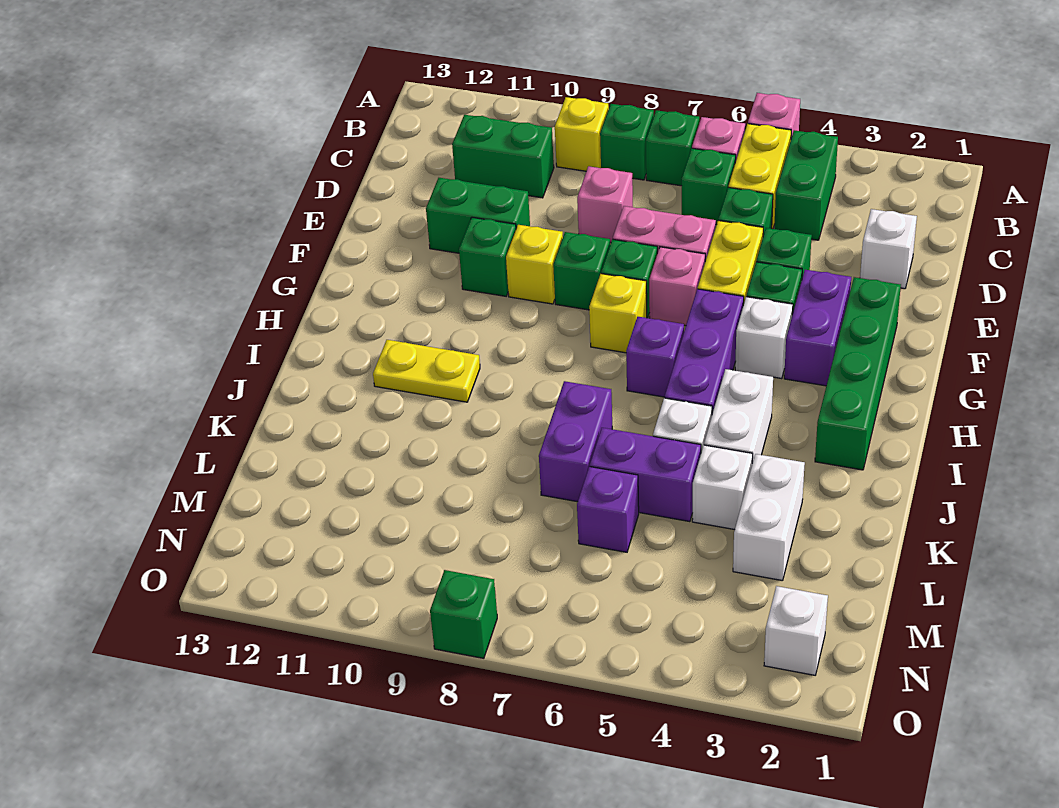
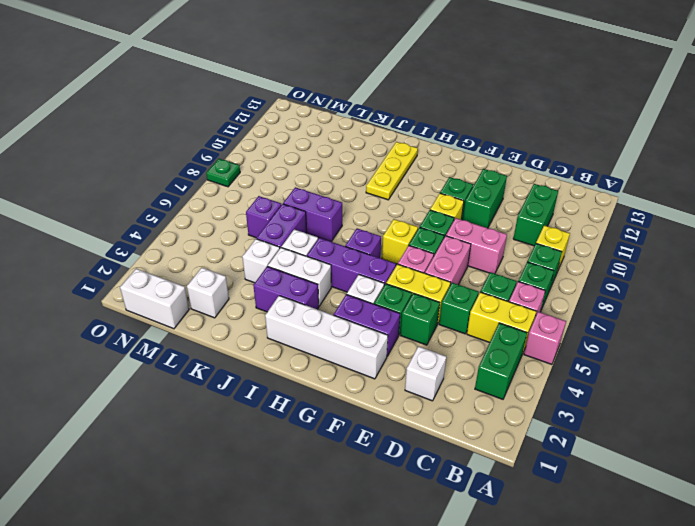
green 1x2 brick [774,130,838,240] -> green 1x2 brick turned to [475,323,527,399]
pink 1x1 brick [577,166,633,243] -> pink 1x2 brick [446,218,507,274]
green 1x4 brick [815,277,901,470] -> white 1x4 brick [265,296,388,379]
none -> purple 1x2 brick [253,266,319,312]
yellow 1x2 plate [373,340,480,402] -> yellow 1x3 plate [366,142,418,200]
white 1x2 brick [733,454,805,581] -> white 1x2 brick moved to [120,269,189,329]
white 1x1 brick [764,586,828,675] -> white 1x1 brick moved to [187,268,229,318]
green 1x1 brick [430,570,497,658] -> green 1x1 plate [206,159,240,187]

